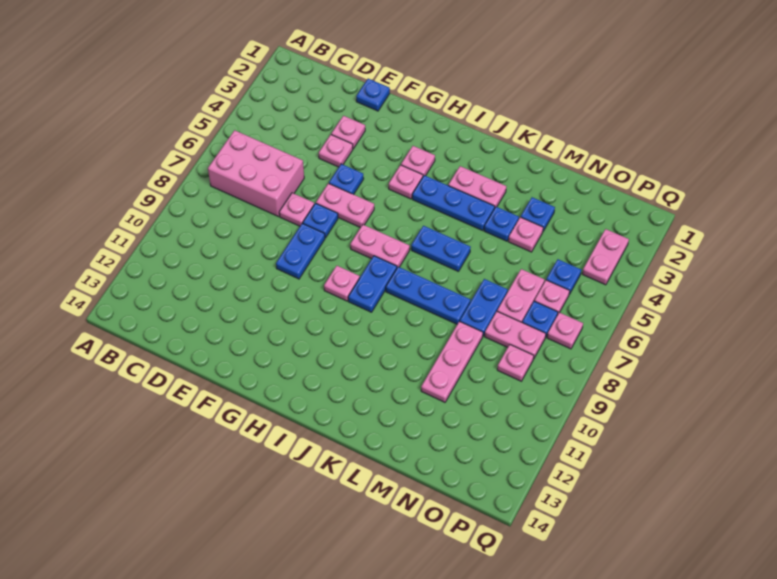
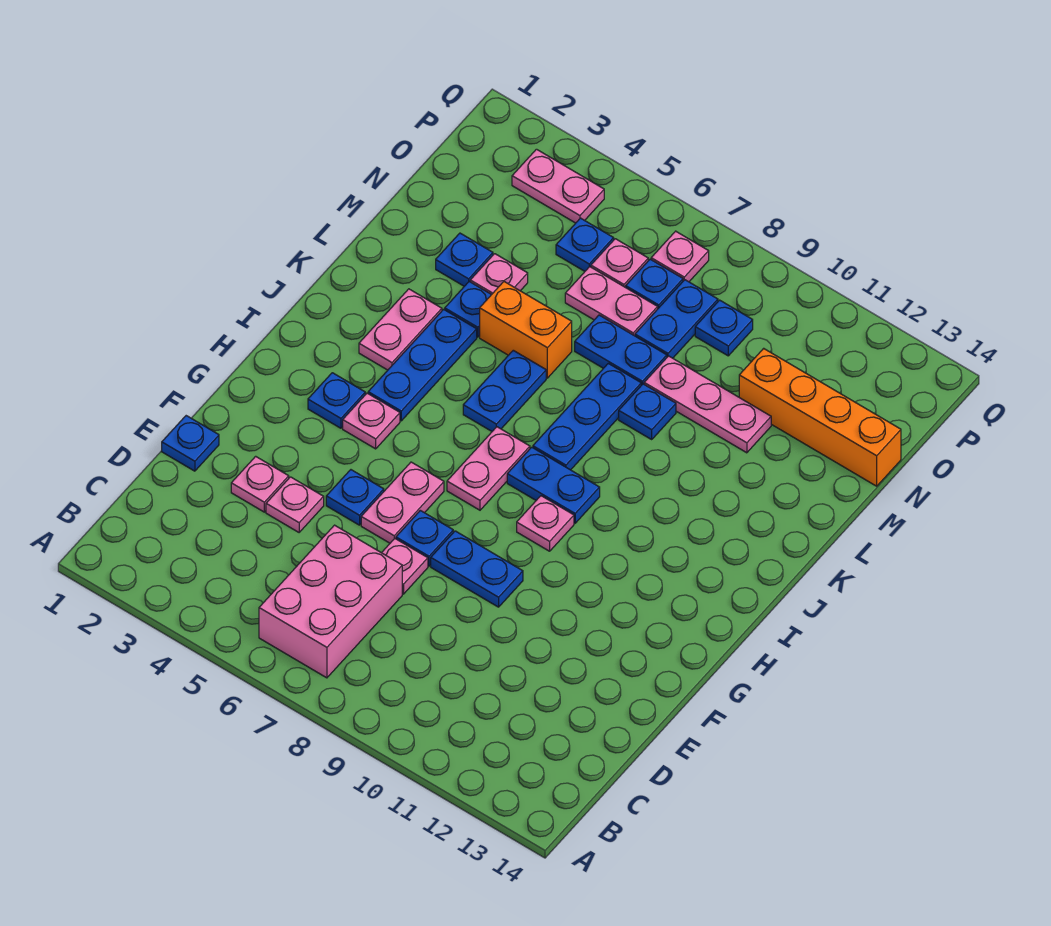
pink 1x1 plate [401,146,435,176] -> blue 1x1 plate [308,373,365,428]
none -> orange 1x2 brick [480,282,572,378]
none -> blue 1x1 plate [619,384,676,439]
pink 1x2 plate [485,312,546,359] -> blue 1x2 plate [635,280,718,358]
none -> orange 1x4 brick [739,348,901,486]
pink 1x1 plate [497,345,534,381] -> blue 1x1 plate [695,300,753,356]

